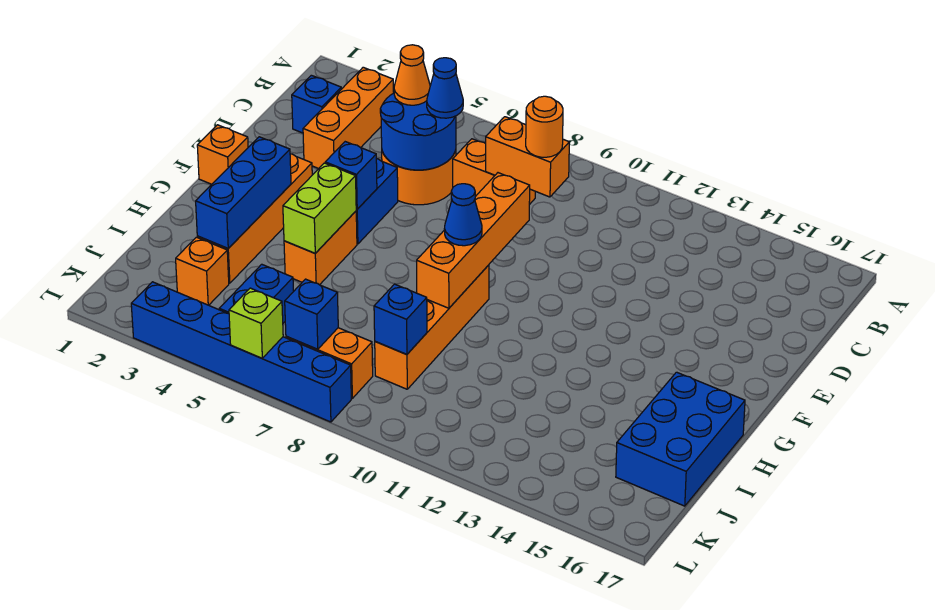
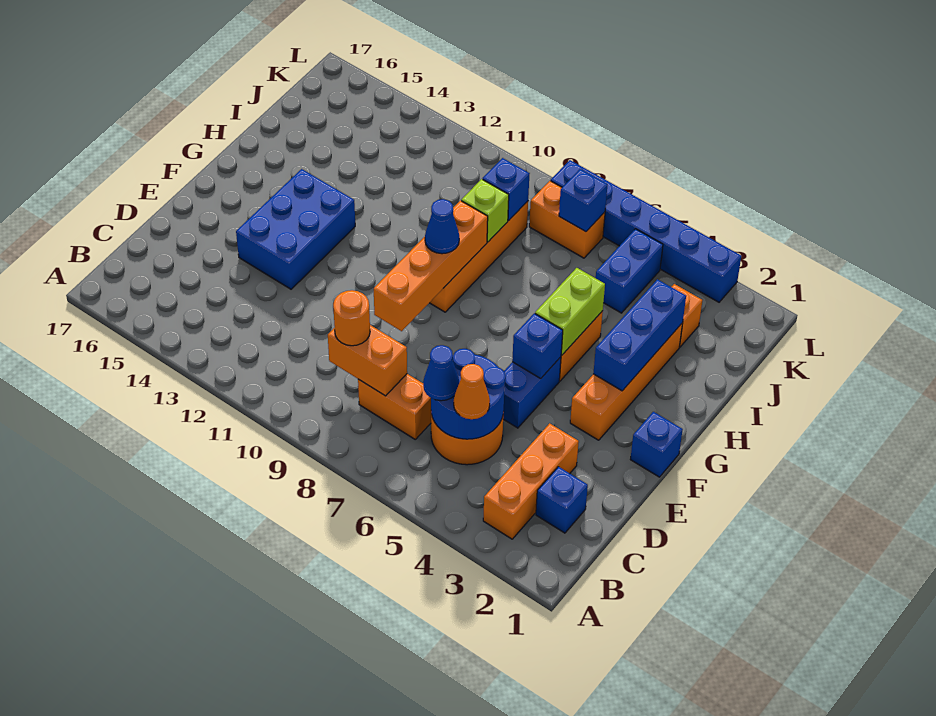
orange 1x1 brick [197,125,248,184] -> blue 1x1 brick [630,412,683,477]
blue 2x3 brick [616,372,745,506] -> blue 2x3 brick moved to [236,169,355,289]
lime 1x1 brick [229,288,283,358] -> lime 1x1 brick moved to [461,179,509,242]

